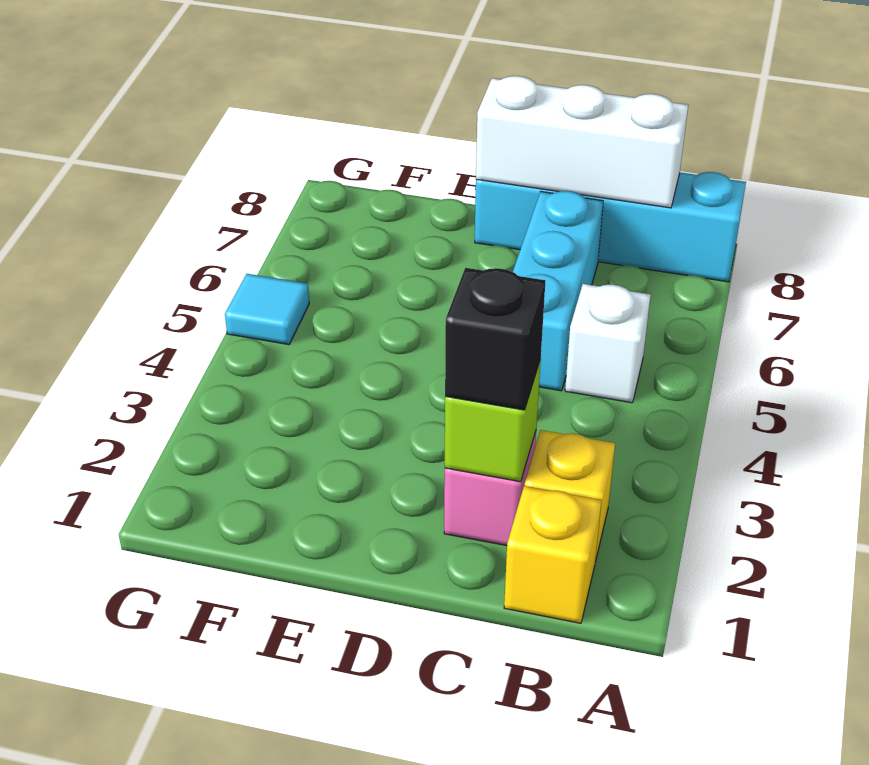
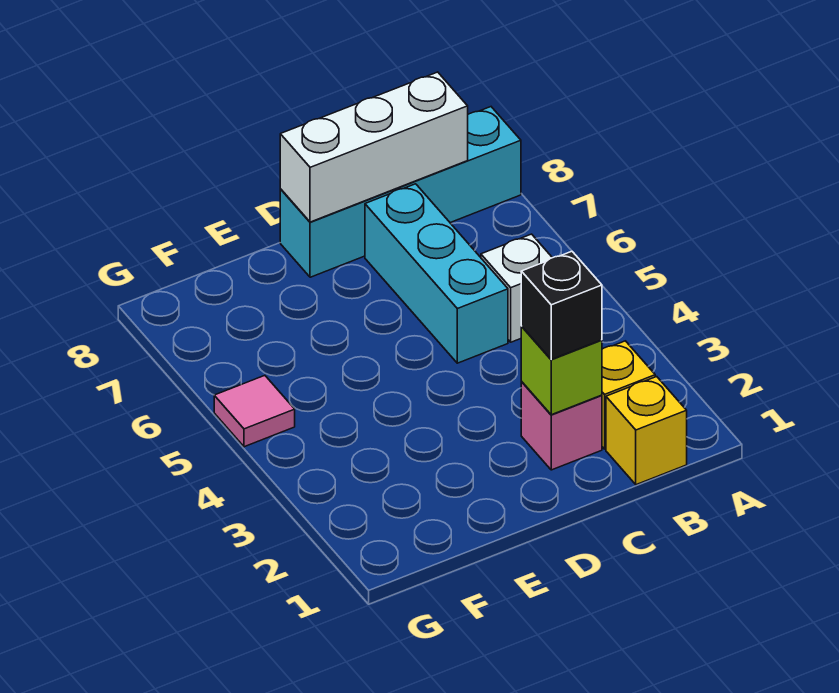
cyan 1x1 tile [225,274,309,345] -> pink 1x1 tile [214,375,295,447]

